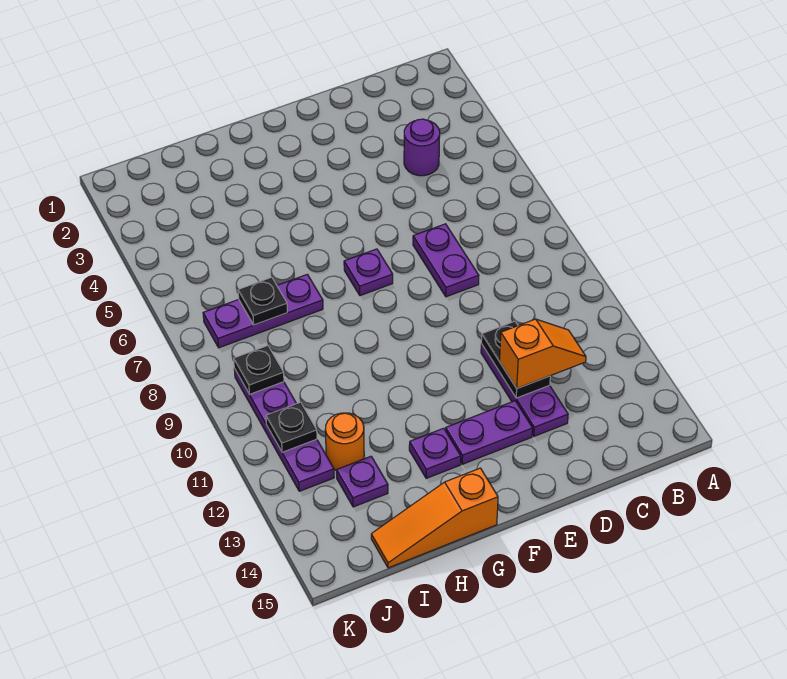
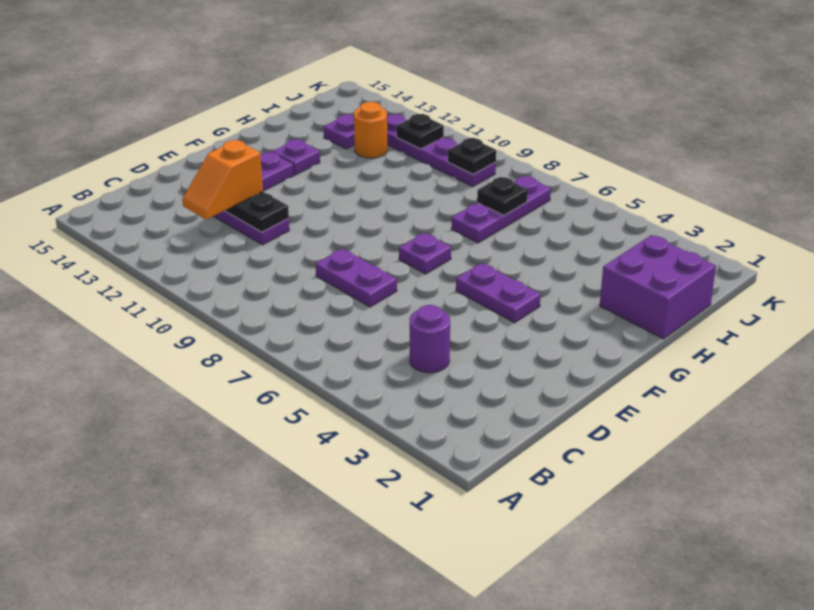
none -> purple 1x2 plate [456,263,541,323]
orange 1x3 slope [371,468,498,568] -> none
none -> purple 2x2 brick [600,235,716,339]

